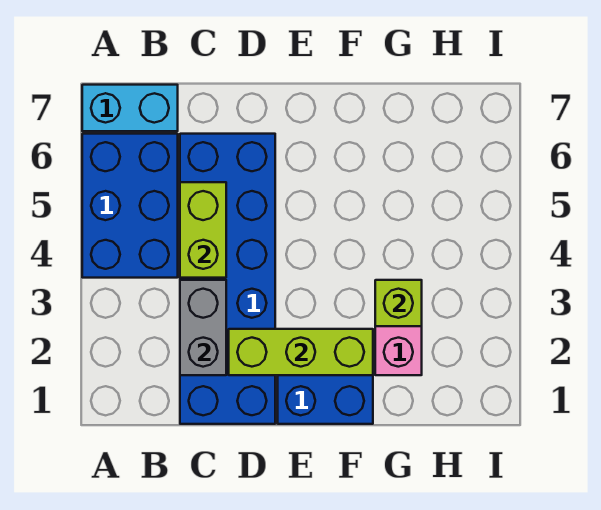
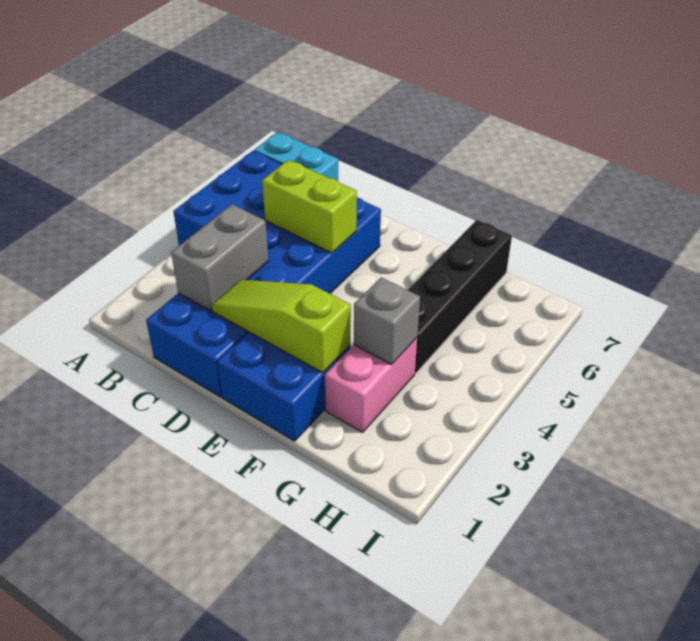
lime 1x2 brick [180,182,226,278] -> lime 1x2 brick turned to [262,160,357,253]
lime 1x3 brick [229,329,373,375] -> lime 1x3 slope [212,280,351,373]
lime 1x1 brick [375,280,422,326] -> grey 1x1 brick [354,277,420,364]
none -> black 1x4 brick [408,220,512,373]

